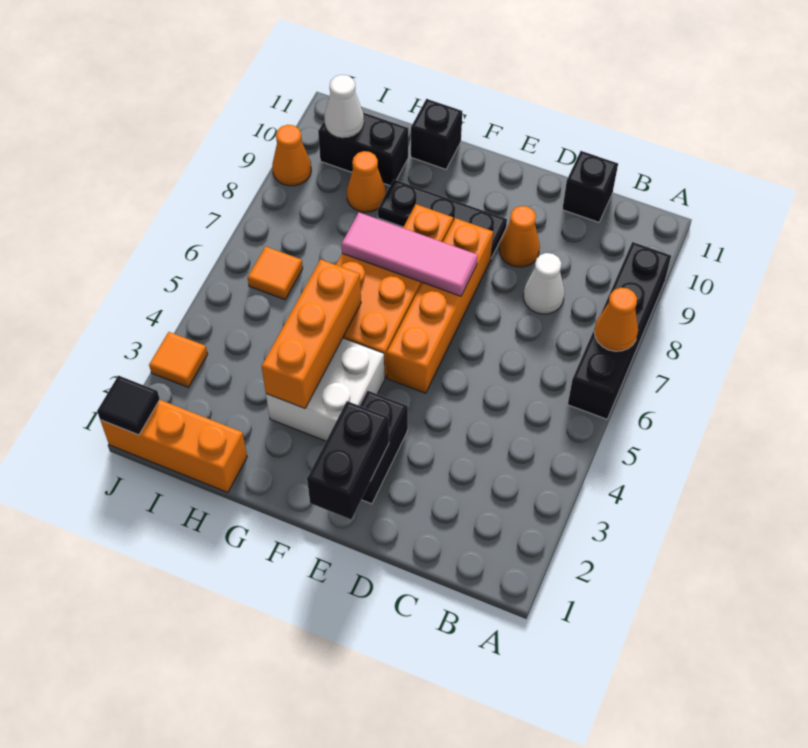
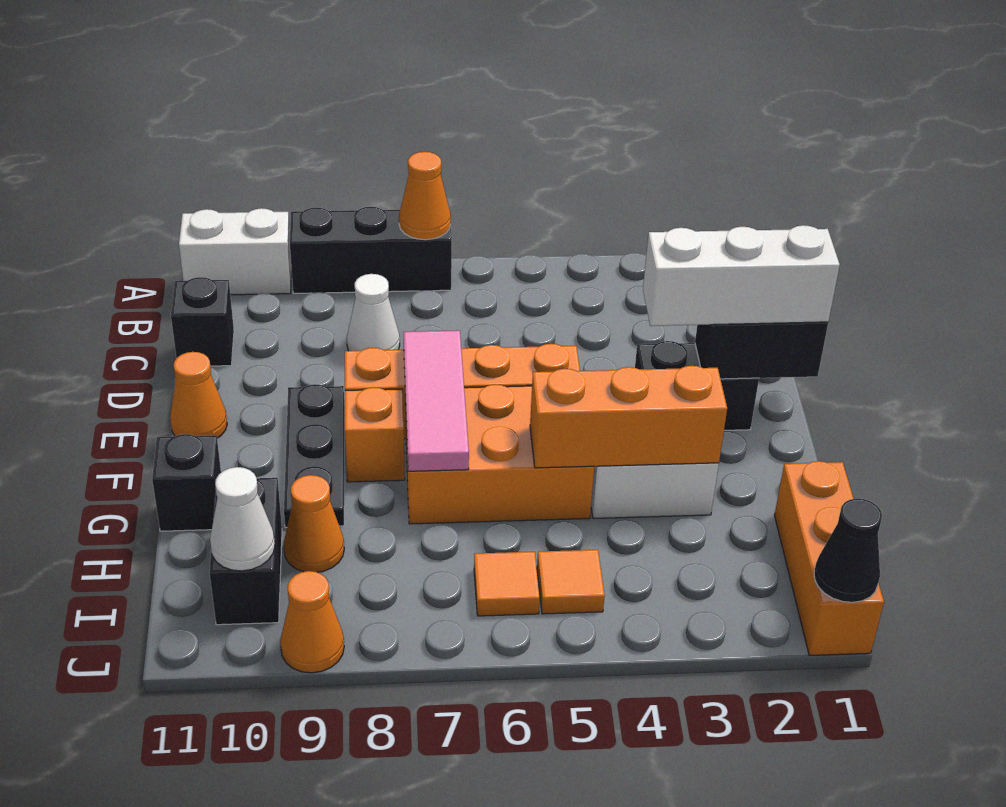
black 1x4 brick [568,242,671,419] -> black 1x3 brick [290,207,452,293]
none -> white 1x2 brick [179,208,291,295]
orange 1x1 cone [499,206,540,267] -> orange 1x1 cone moved to [170,352,227,438]
none -> white 1x3 brick [643,225,840,326]
black 1x1 tile [97,376,160,435] -> black 1x1 cone [814,499,882,602]
orange 1x1 tile [149,332,208,387] -> orange 1x1 tile moved to [537,550,605,614]

